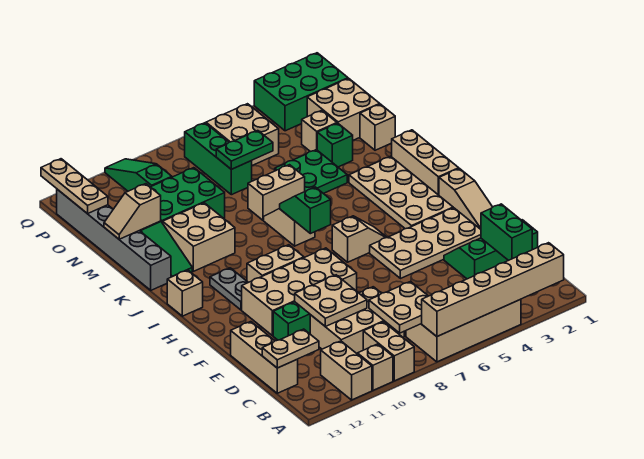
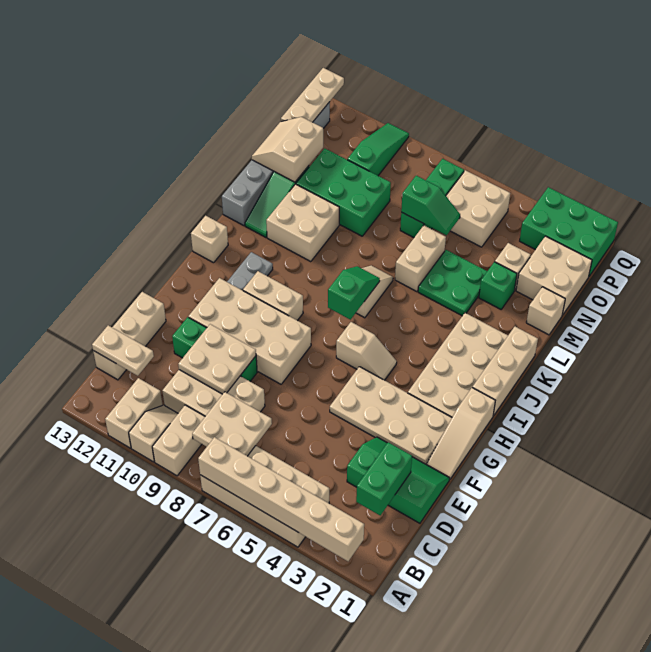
tan 1x2 brick [248,165,305,220] -> tan 1x2 brick turned to [395,225,446,292]
tan 1x2 slope [104,184,161,239] -> tan 2x2 slope [252,117,323,182]
green 1x2 plate [216,131,273,169] -> green 1x2 slope [401,176,460,235]

